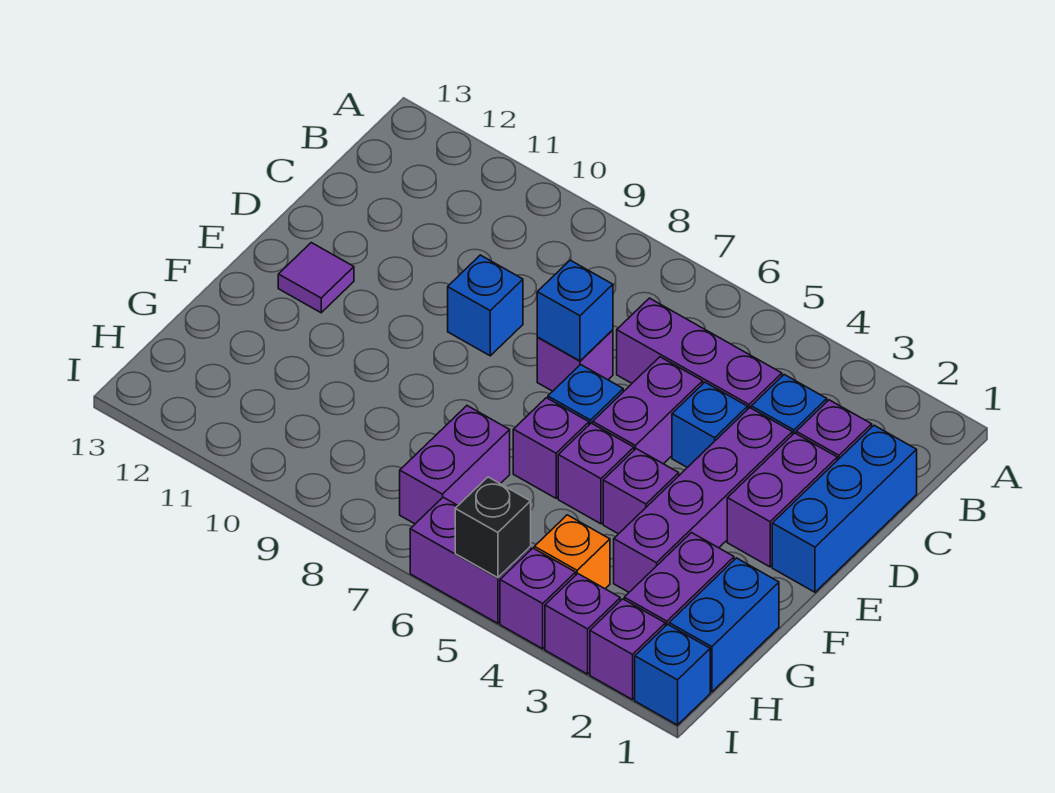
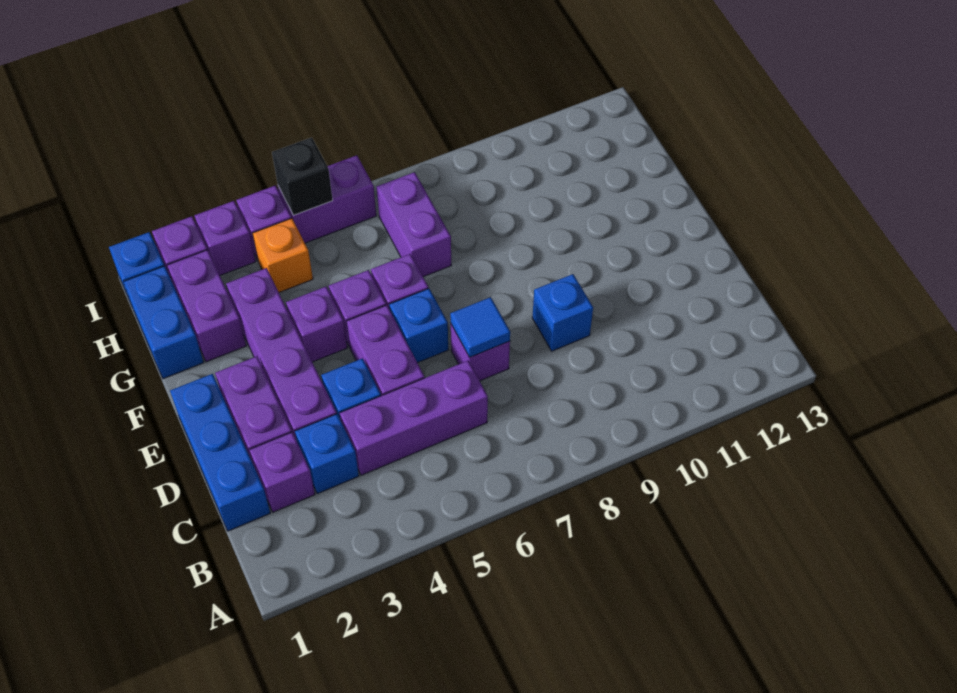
blue 1x1 brick [537,260,613,361] -> blue 1x1 tile [450,297,510,357]
purple 1x1 tile [278,243,354,313] -> none

